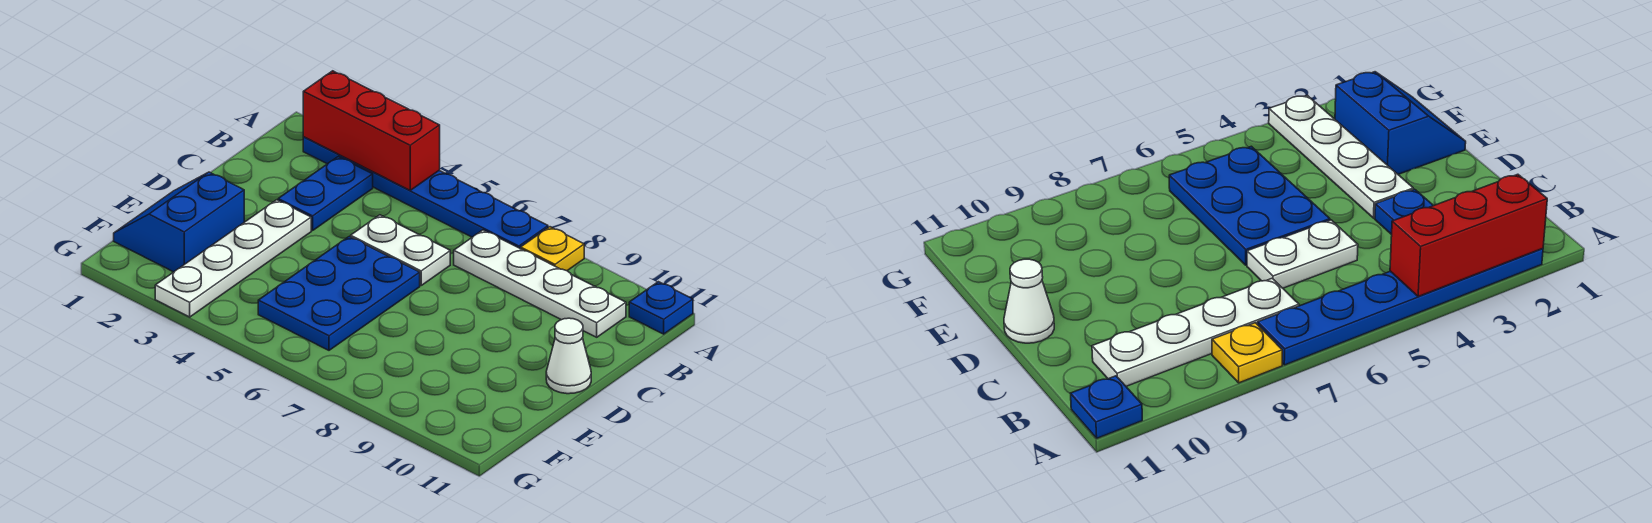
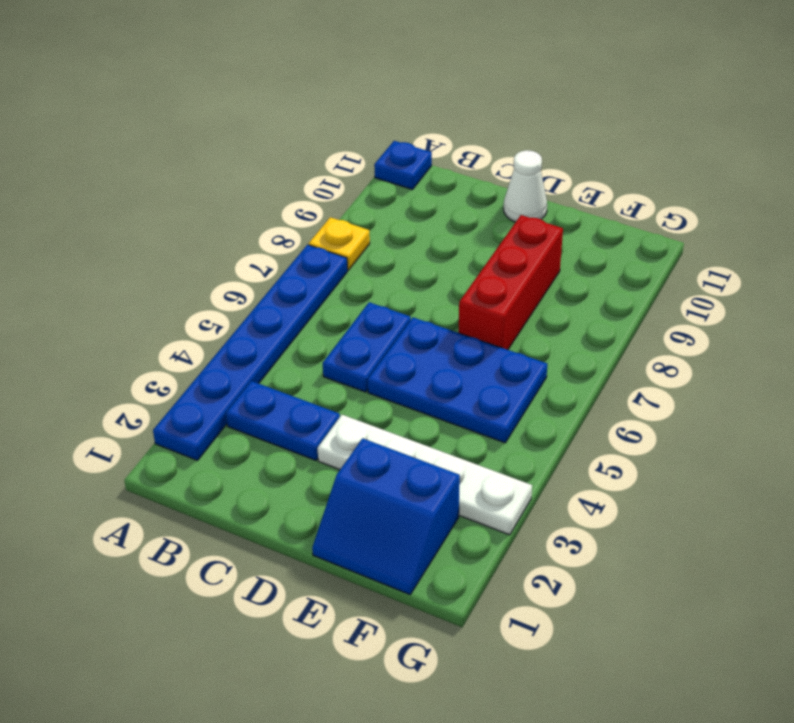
red 1x3 brick [303,71,440,190] -> red 1x3 brick moved to [459,215,563,350]
white 1x4 plate [454,230,626,337] -> none
white 1x2 plate [351,215,450,285] -> blue 1x2 plate [323,302,411,392]

